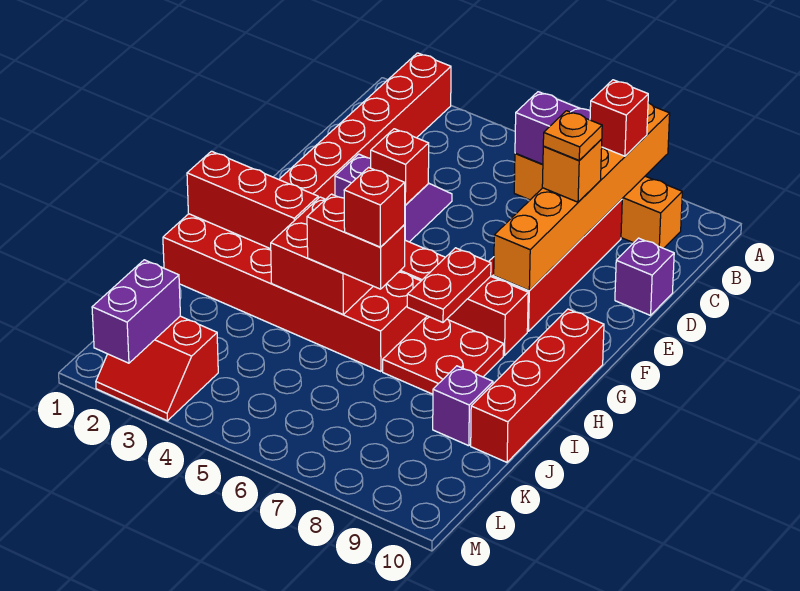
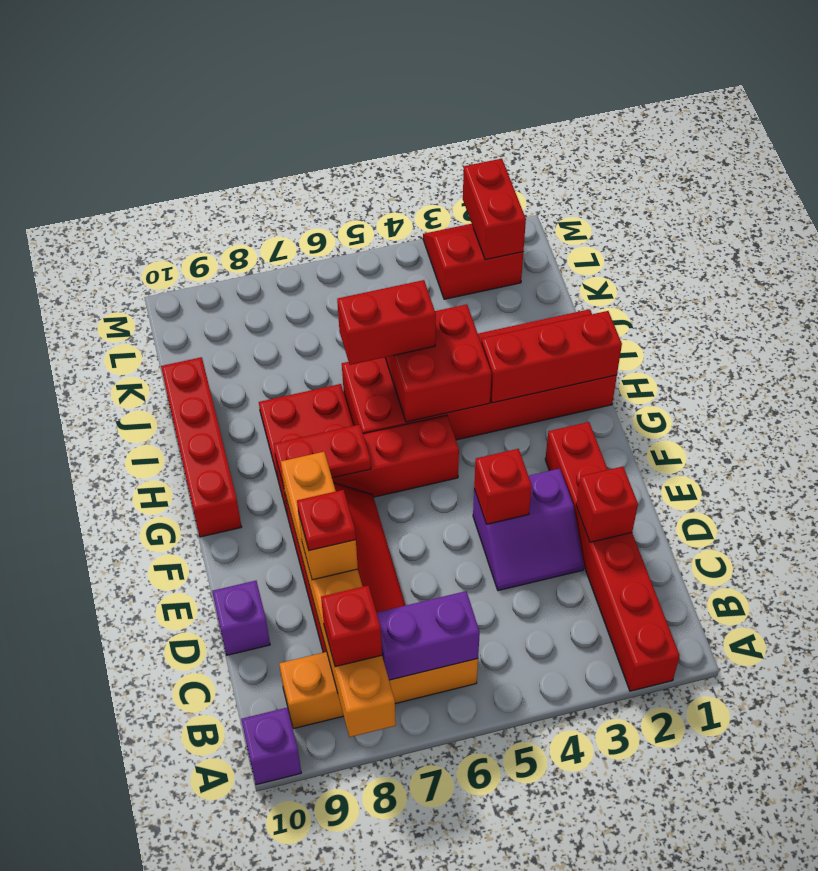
orange 1x1 plate [543,111,602,160] -> red 1x1 plate [297,490,356,551]
red 1x2 plate [407,248,491,322] -> red 1x2 plate turned to [273,425,371,487]
red 1x1 brick [344,167,405,247] -> red 1x1 brick moved to [576,467,638,542]
purple 1x1 brick [433,366,493,446] -> purple 1x1 brick moved to [241,708,301,785]
purple 1x2 brick [92,260,180,363] -> red 1x2 brick [463,159,526,260]

